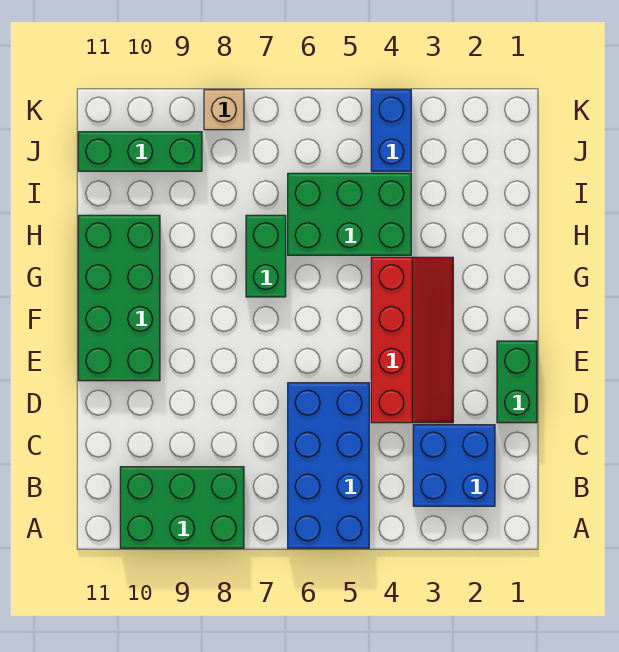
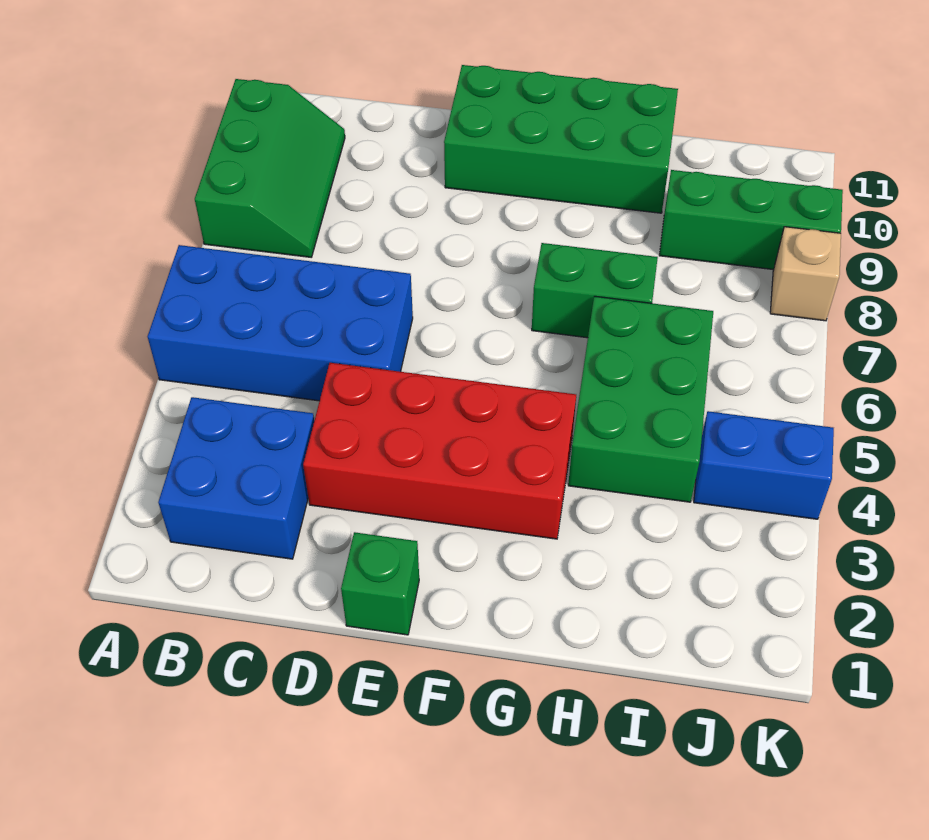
green 2x3 brick [120,467,244,548] -> green 2x3 slope [195,79,345,257]
green 1x2 brick [497,341,537,423] -> green 1x1 brick [341,532,419,635]
red 2x4 slope [371,257,453,423] -> red 2x4 brick [303,363,576,539]
green 1x3 brick [78,132,202,171] -> green 1x3 brick turned to [659,170,843,270]

